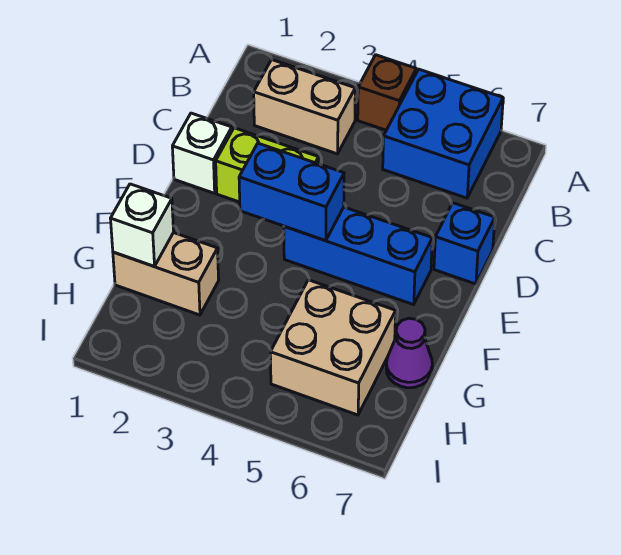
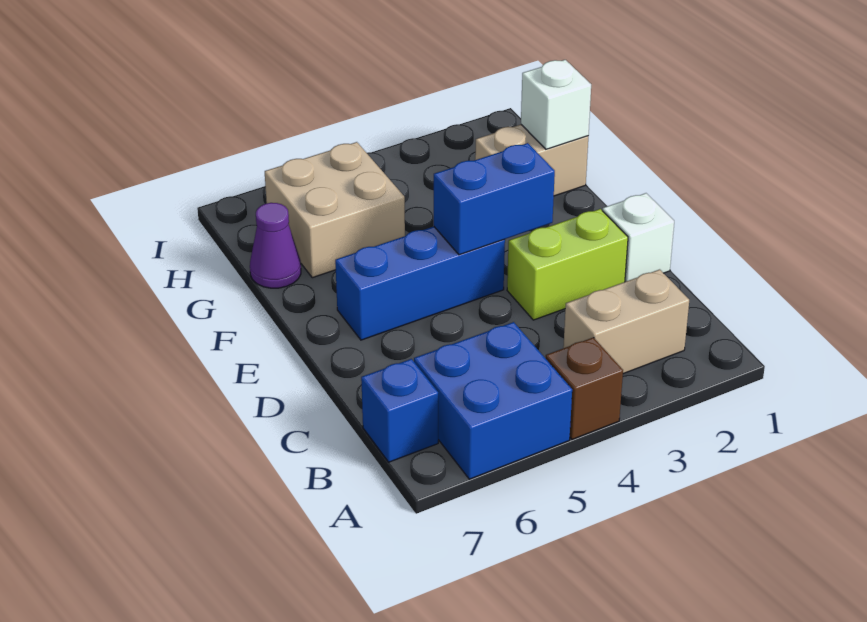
blue 1x1 brick [434,203,495,284] -> blue 1x1 brick moved to [361,359,438,462]

